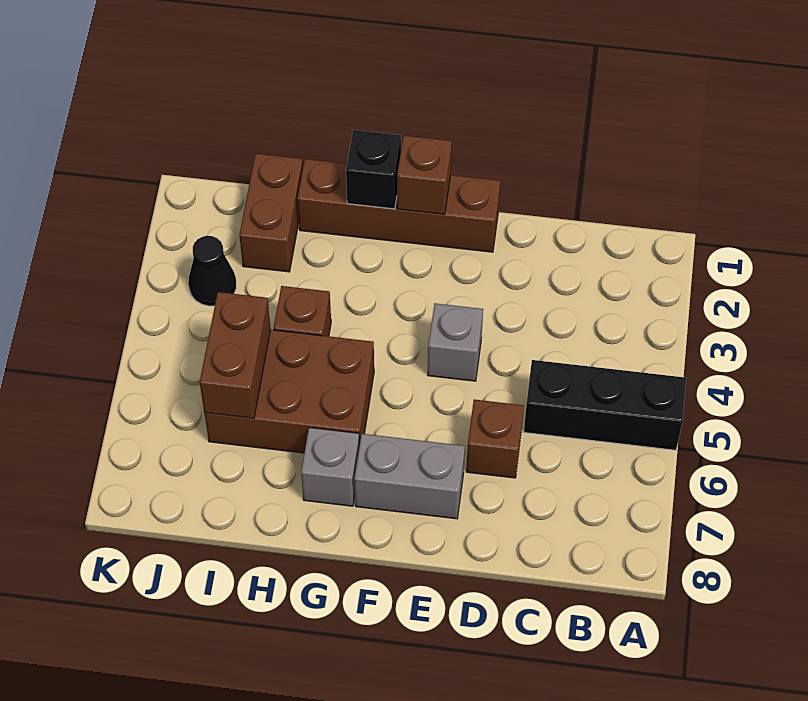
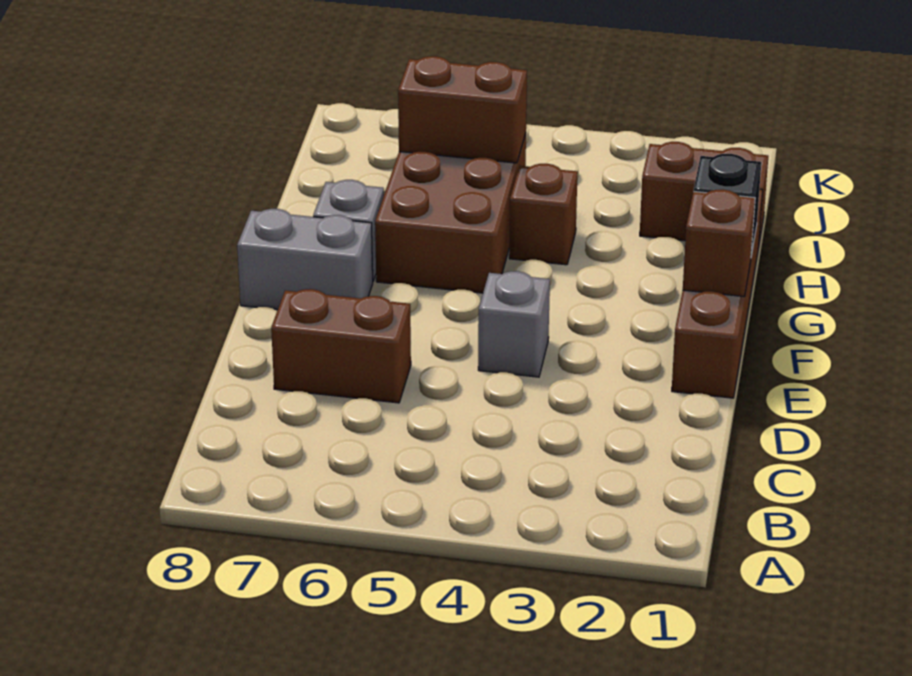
black 1x3 brick [524,360,686,450] -> none
brown 1x1 brick [466,400,524,478] -> brown 1x2 brick [271,289,411,403]
grey 1x2 brick [354,434,465,519] -> grey 1x2 brick turned to [237,209,373,310]
black 1x1 cone [188,236,236,306] -> none

